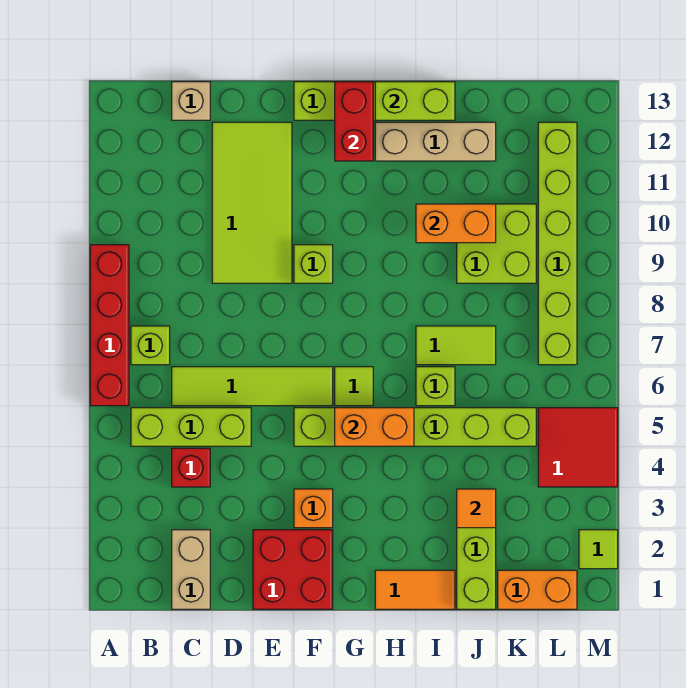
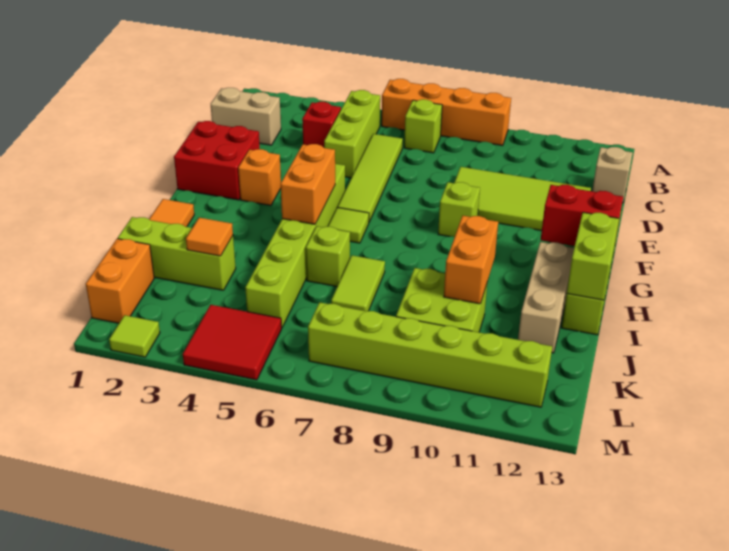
red 1x4 brick [90,245,129,406] -> orange 1x4 brick [382,79,511,146]

